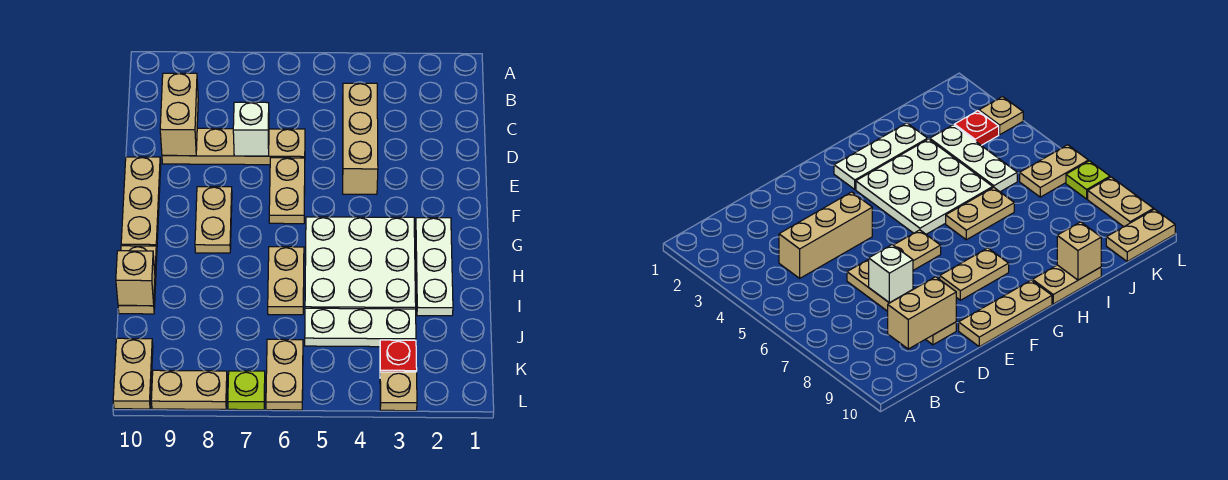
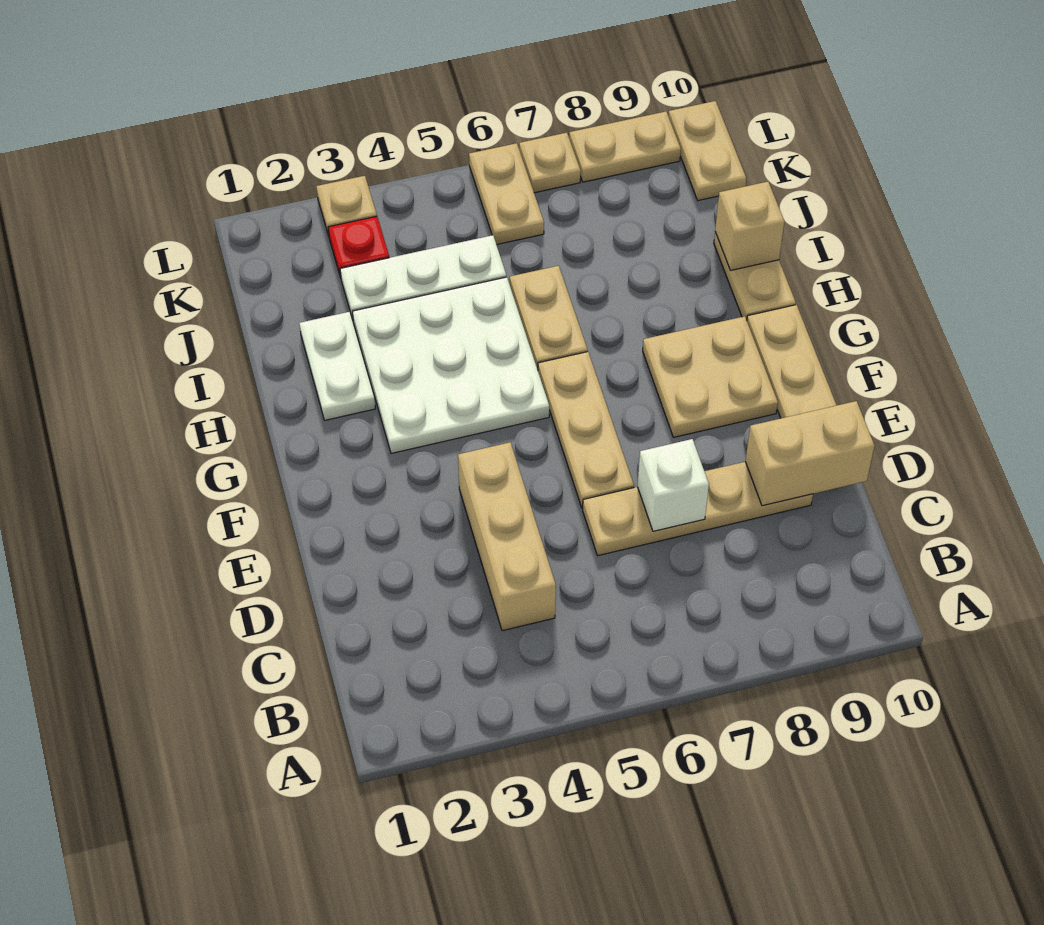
tan 1x2 brick [160,73,198,156] -> tan 1x2 brick turned to [745,401,875,506]
tan 1x2 plate [269,158,305,224] -> tan 1x3 plate [538,352,634,508]
tan 1x2 plate [195,187,232,253] -> tan 2x2 plate [643,316,778,437]
white 1x3 plate [416,218,453,316] -> white 1x2 plate [299,312,375,420]
lime 1x1 plate [228,371,265,410] -> tan 1x1 plate [519,133,581,193]

